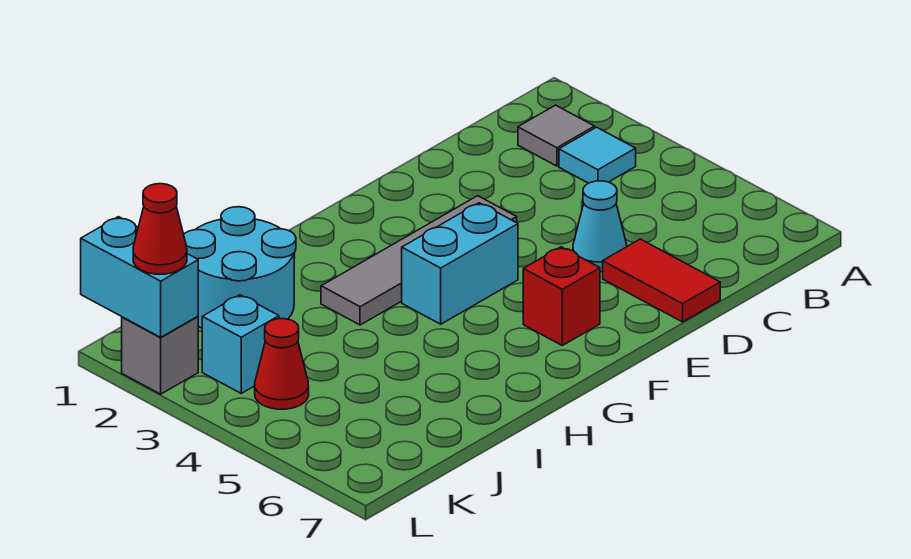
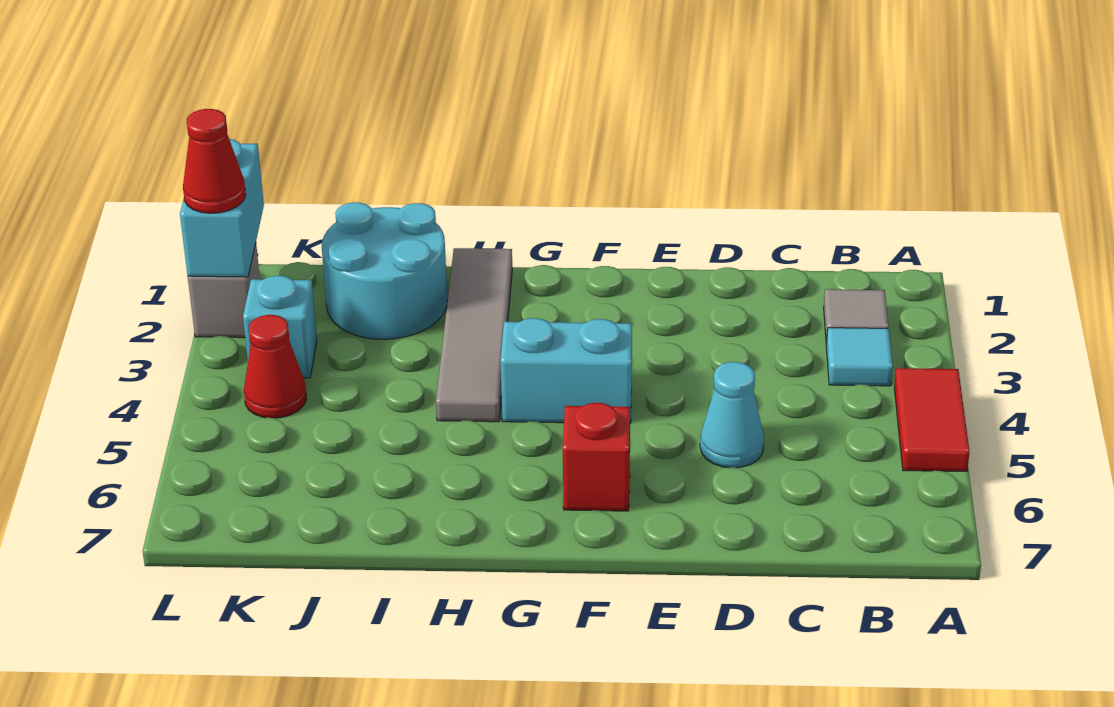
red 1x2 tile [603,239,720,322] -> red 1x2 tile moved to [894,368,969,471]
grey 1x4 tile [321,196,517,325] -> grey 1x4 tile turned to [436,248,512,422]

